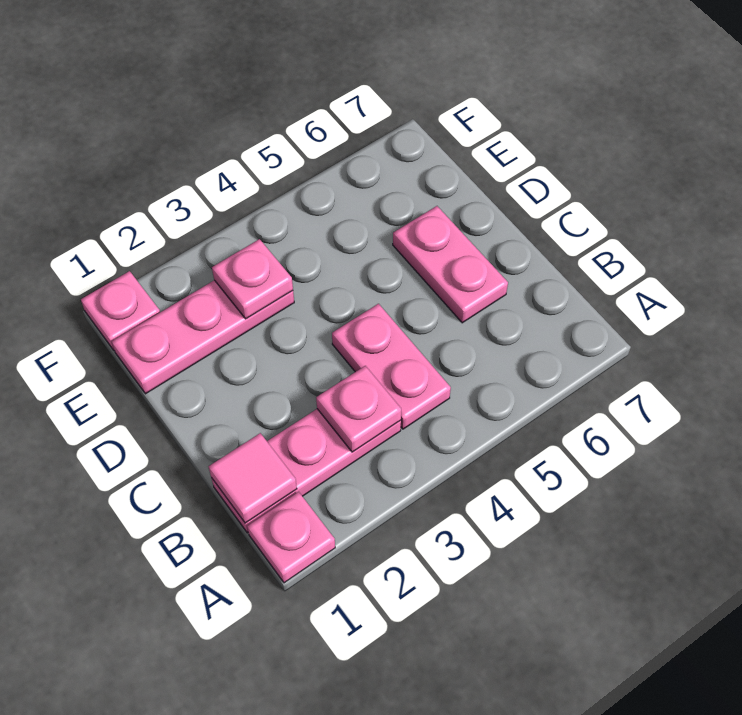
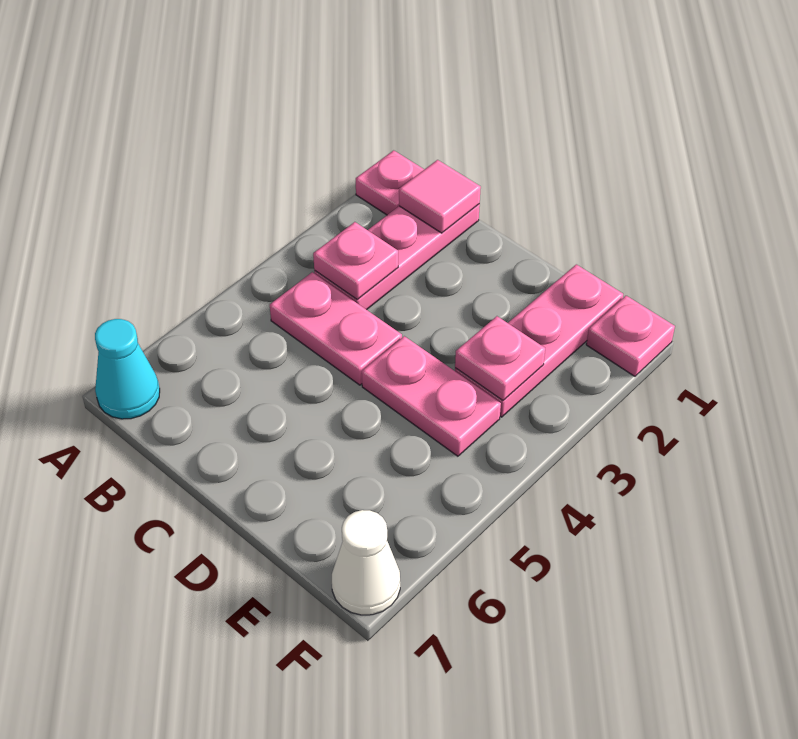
none -> cyan 1x1 cone [95,319,160,419]
pink 1x2 plate [393,206,508,323] -> pink 1x2 plate moved to [362,336,501,456]
none -> white 1x1 cone [332,510,400,615]

